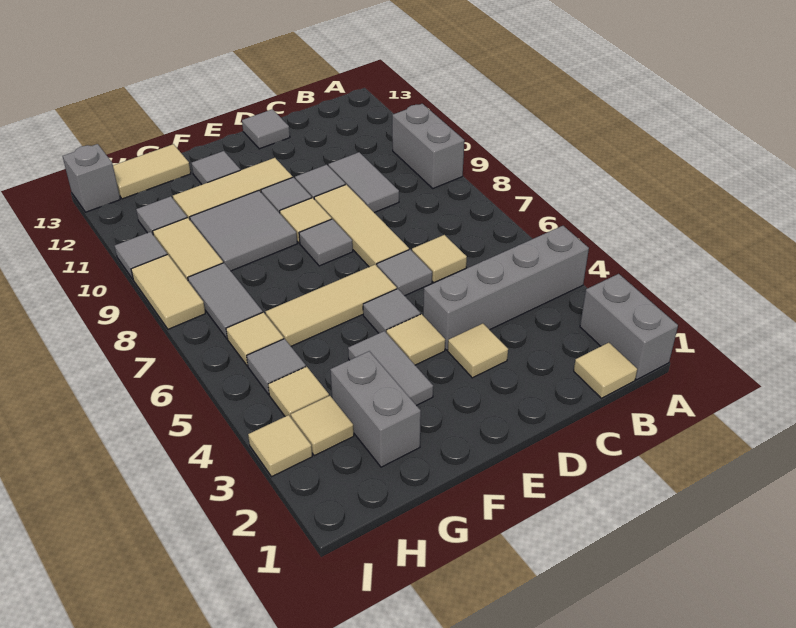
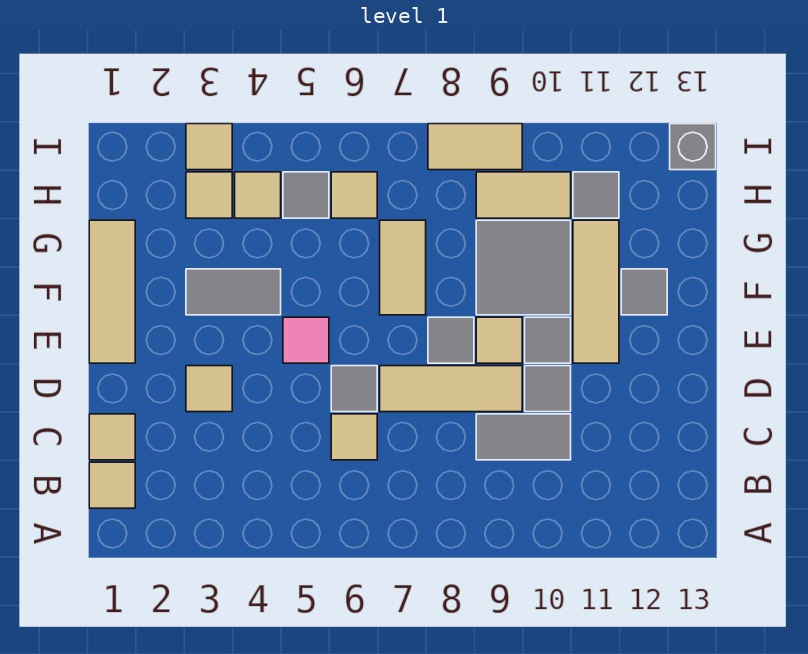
grey 1x2 brick [580,274,678,380] -> none
grey 1x4 brick [423,226,589,350] -> none
grey 1x2 brick [392,104,464,188] -> none
grey 1x1 tile [242,109,290,149] -> none
tan 1x1 tile [386,314,445,365] -> tan 1x1 tile moved to [89,414,135,460]
grey 1x1 tile [363,289,420,333] -> pink 1x1 tile [283,317,329,363]
tan 1x3 tile [265,265,397,346] -> tan 1x3 tile moved to [89,220,135,363]
grey 1x2 brick [330,351,421,467] -> none
tan 1x2 tile [113,144,191,199] -> tan 1x2 tile moved to [380,220,426,315]
grey 1x2 tile [188,263,263,338] -> none
grey 1x1 tile [115,232,167,279] -> none

